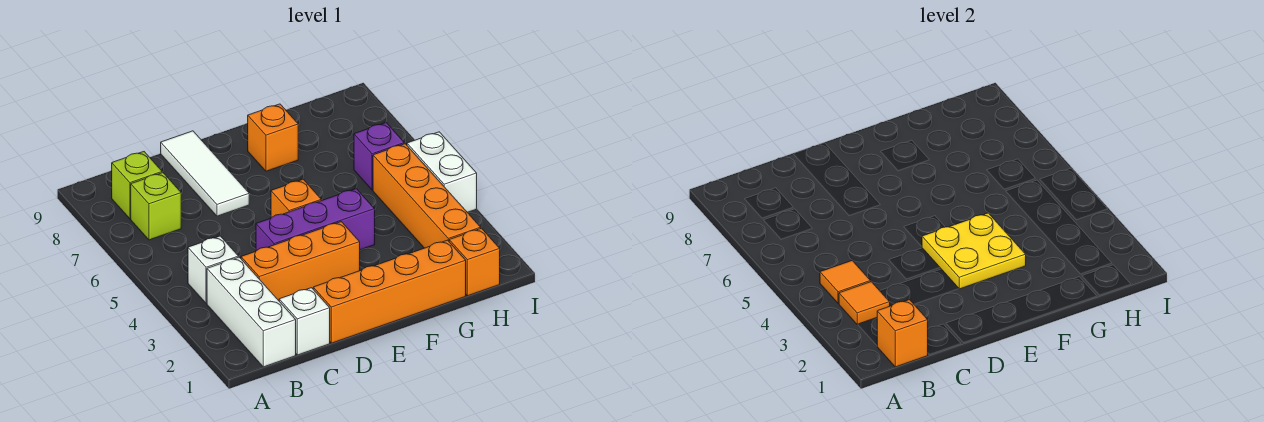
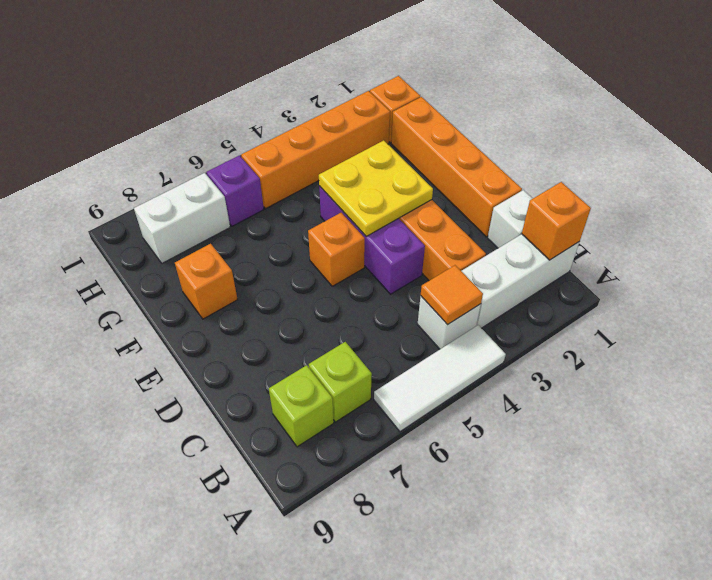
orange 1x1 tile [839,282,890,325] -> none
white 1x3 tile [161,131,249,216] -> white 1x3 tile moved to [374,325,506,432]
white 1x2 brick [407,132,477,212] -> white 1x2 brick moved to [134,173,230,263]

